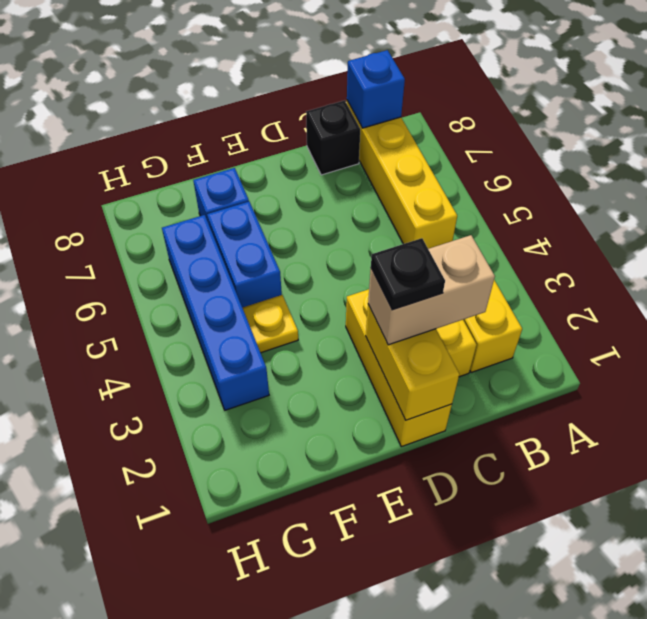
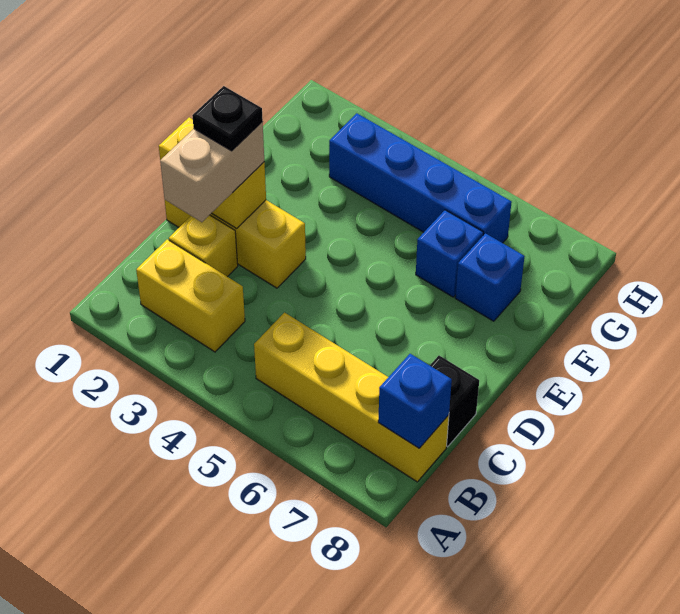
yellow 1x1 plate [243,295,298,353] -> none
blue 1x2 brick [207,202,282,308] -> blue 1x1 brick [416,210,483,297]

